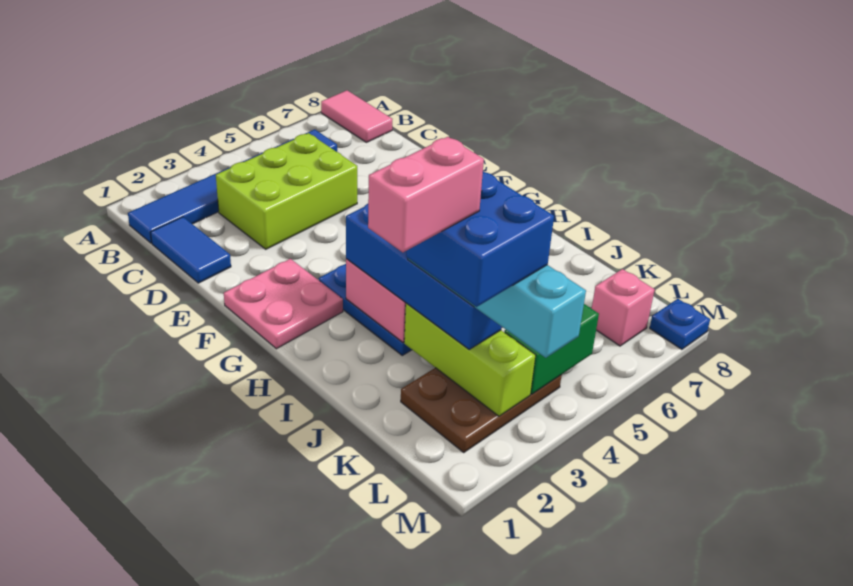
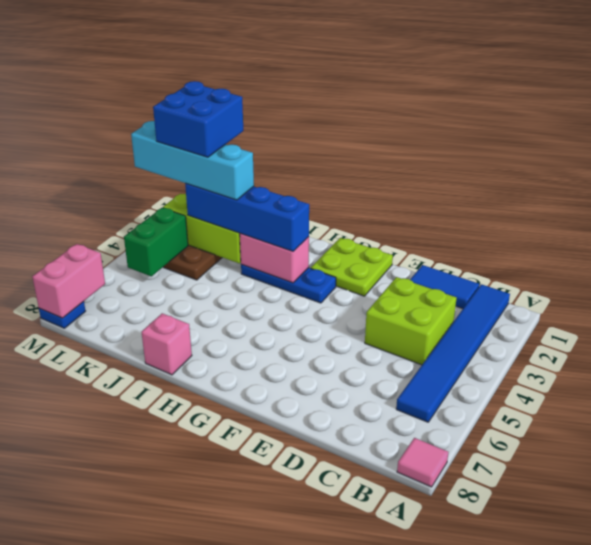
pink 1x2 tile [321,90,392,142] -> pink 1x1 tile [397,438,448,487]
lime 2x3 brick [216,133,357,249] -> lime 2x2 brick [365,277,457,365]
pink 2x2 plate [224,259,343,349] -> lime 2x2 plate [311,238,393,296]
pink 1x2 brick [368,137,484,252] -> pink 1x2 brick moved to [32,244,105,318]
pink 1x1 brick [592,269,655,346] -> pink 1x1 brick moved to [142,313,192,375]

